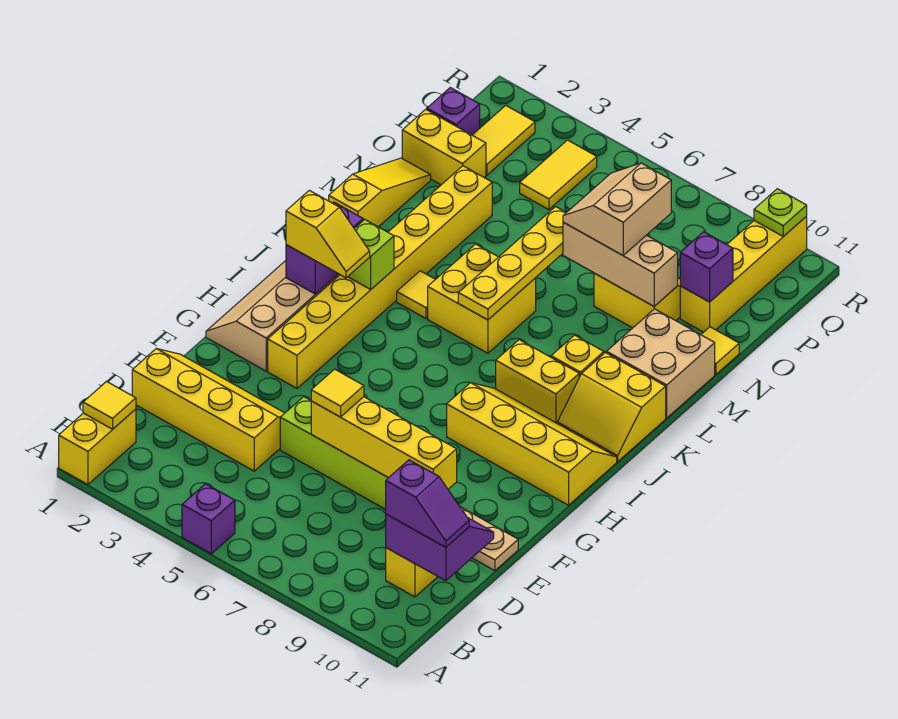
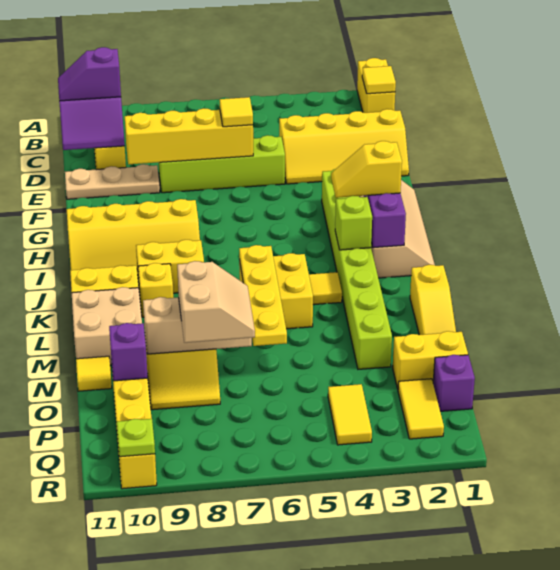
purple 1x1 brick [182,484,235,554] -> none
yellow 1x8 brick [268,166,492,388] -> lime 1x8 brick [322,169,392,369]

